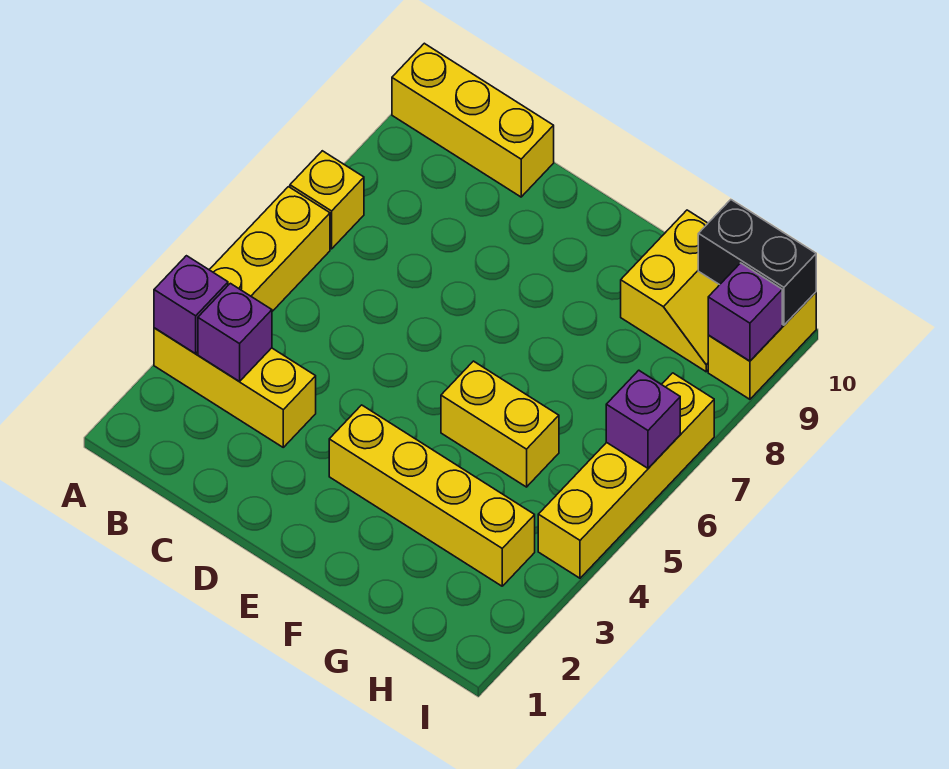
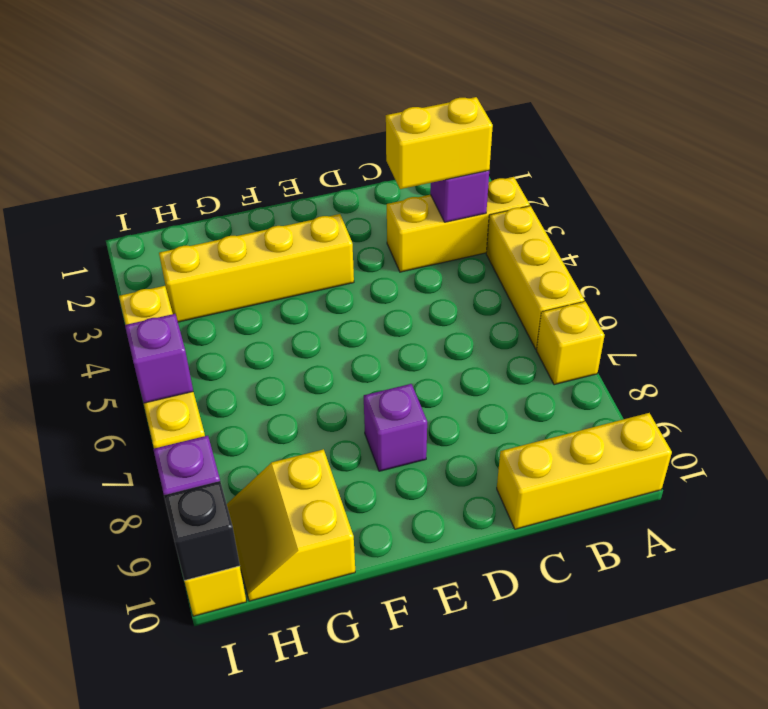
purple 1x1 brick [154,256,228,354] -> purple 1x1 brick moved to [364,384,427,471]
yellow 1x2 brick [441,361,559,487] -> yellow 1x2 brick moved to [386,97,493,189]
black 1x2 brick [698,200,816,325] -> black 1x1 brick [164,481,240,581]

